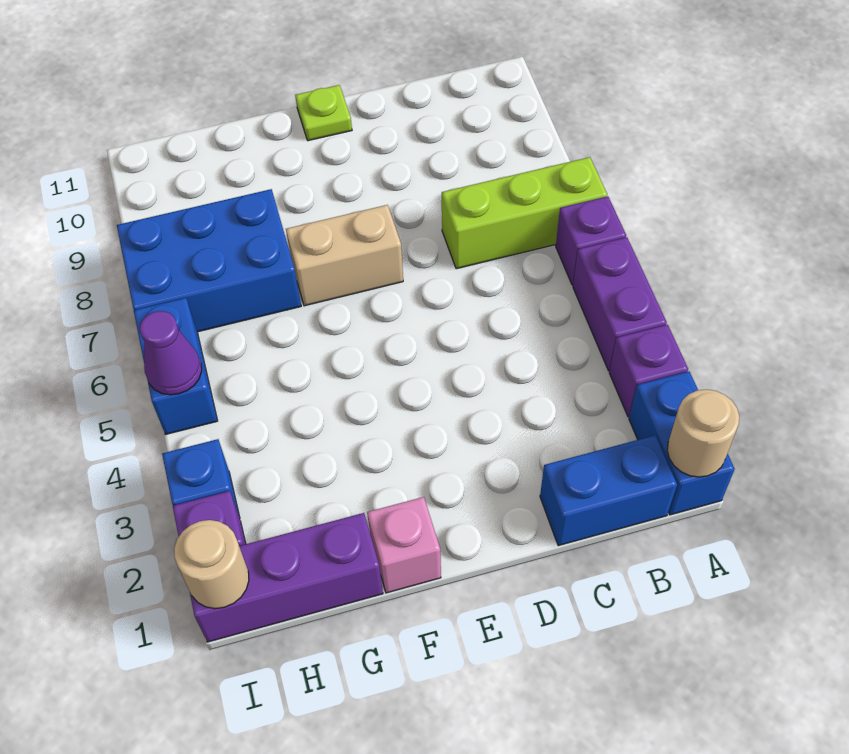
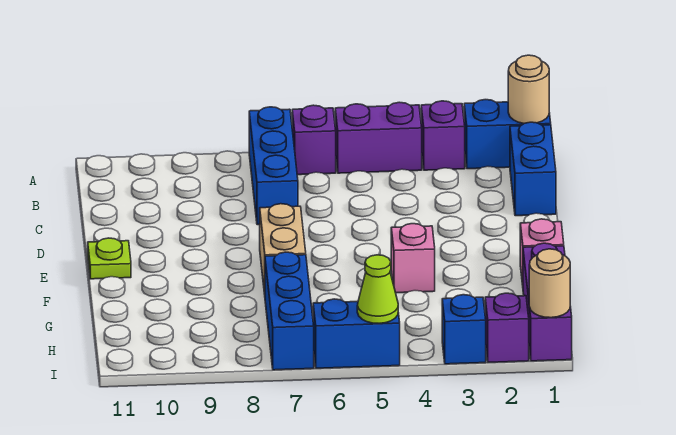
lime 1x3 brick [442,157,607,269] -> blue 1x3 brick [249,107,298,225]
none -> pink 1x1 brick [391,224,435,293]
blue 2x3 brick [117,189,301,332] -> blue 1x3 brick [265,252,314,370]
purple 1x1 cone [140,311,202,395] -> lime 1x1 cone [357,255,398,323]

